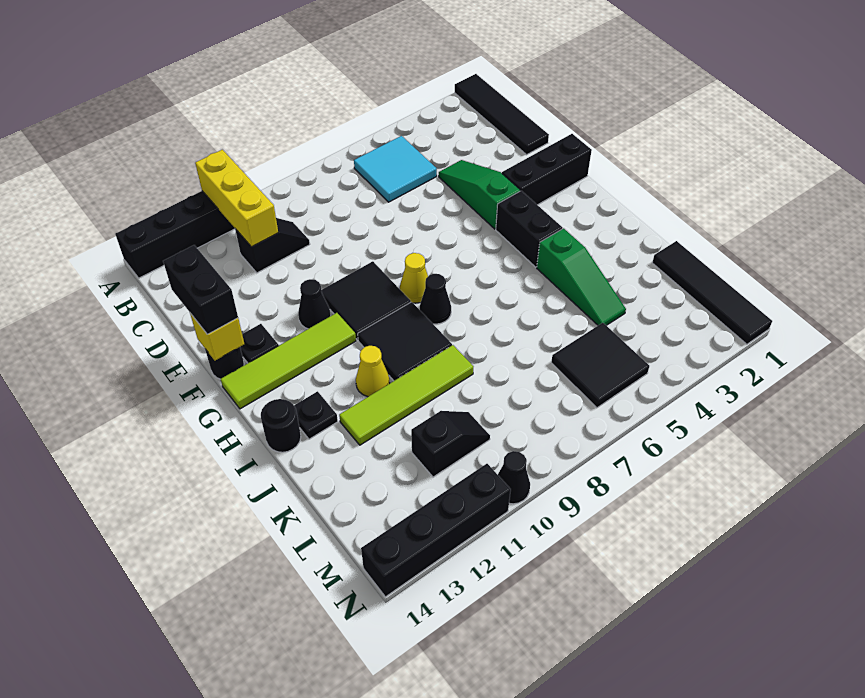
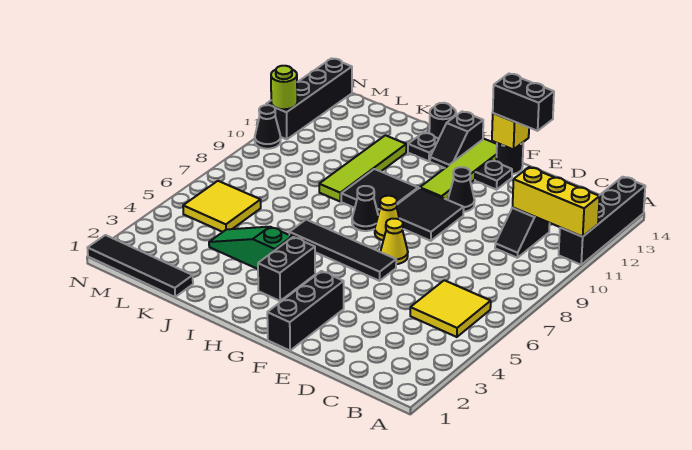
black 1x4 tile [455,74,549,155] -> black 1x4 tile moved to [289,220,396,281]
cyan 2x2 tile [354,136,437,202] -> yellow 2x2 tile [410,280,491,337]
green 1x3 slope [439,160,520,229] -> none
black 1x2 brick [496,191,562,267] -> black 1x2 brick turned to [258,237,315,301]
yellow 1x1 cone [356,346,389,397] -> yellow 1x1 cone moved to [380,219,408,264]
black 2x2 tile [551,323,649,408] -> yellow 2x2 tile [183,181,261,232]
black 1x2 slope [411,411,490,477] -> black 1x2 slope moved to [430,111,483,168]
none -> lime 1x1 round brick [271,66,297,109]

